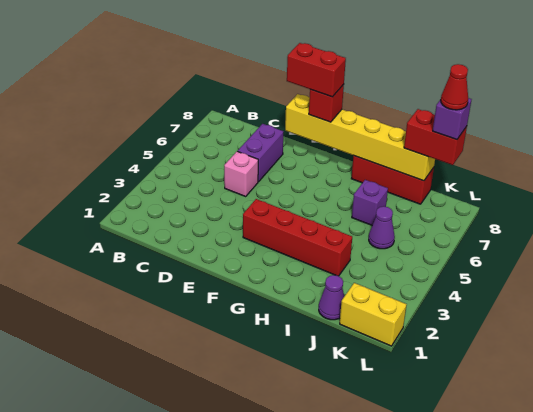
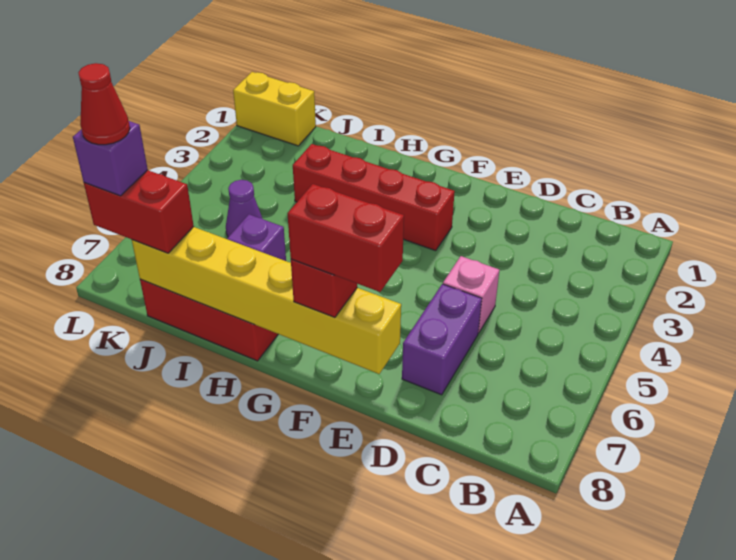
purple 1x1 cone [319,275,344,320] -> none

